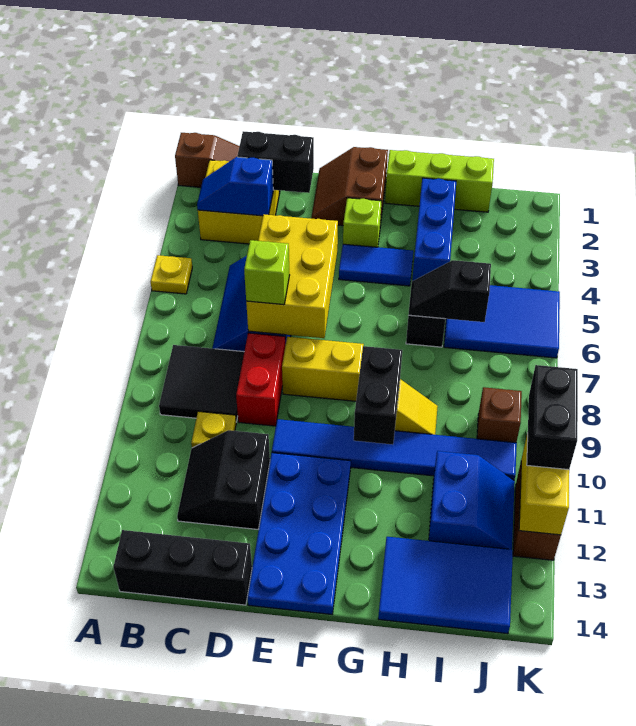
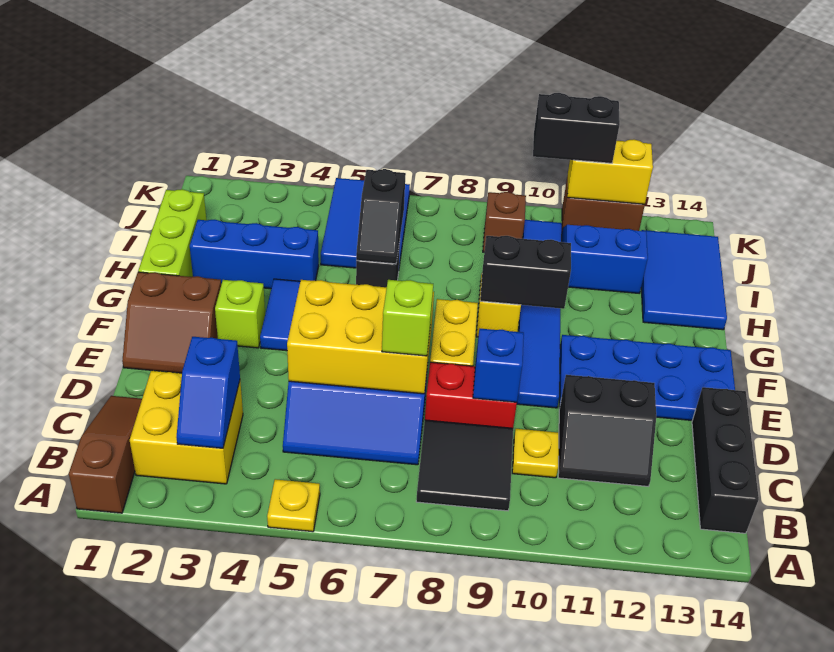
black 1x2 brick [237,131,314,193] -> none
none -> blue 1x1 brick [473,329,524,402]

